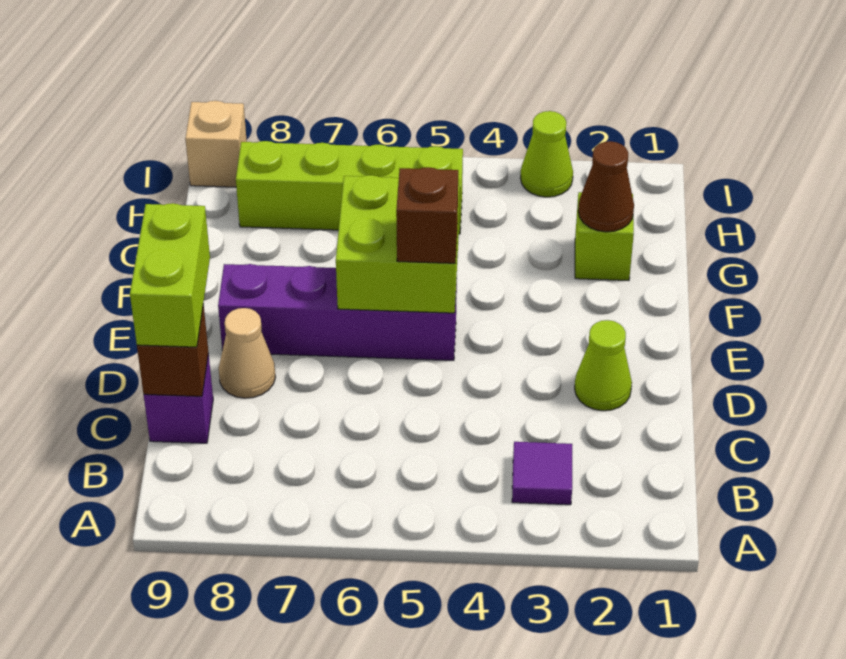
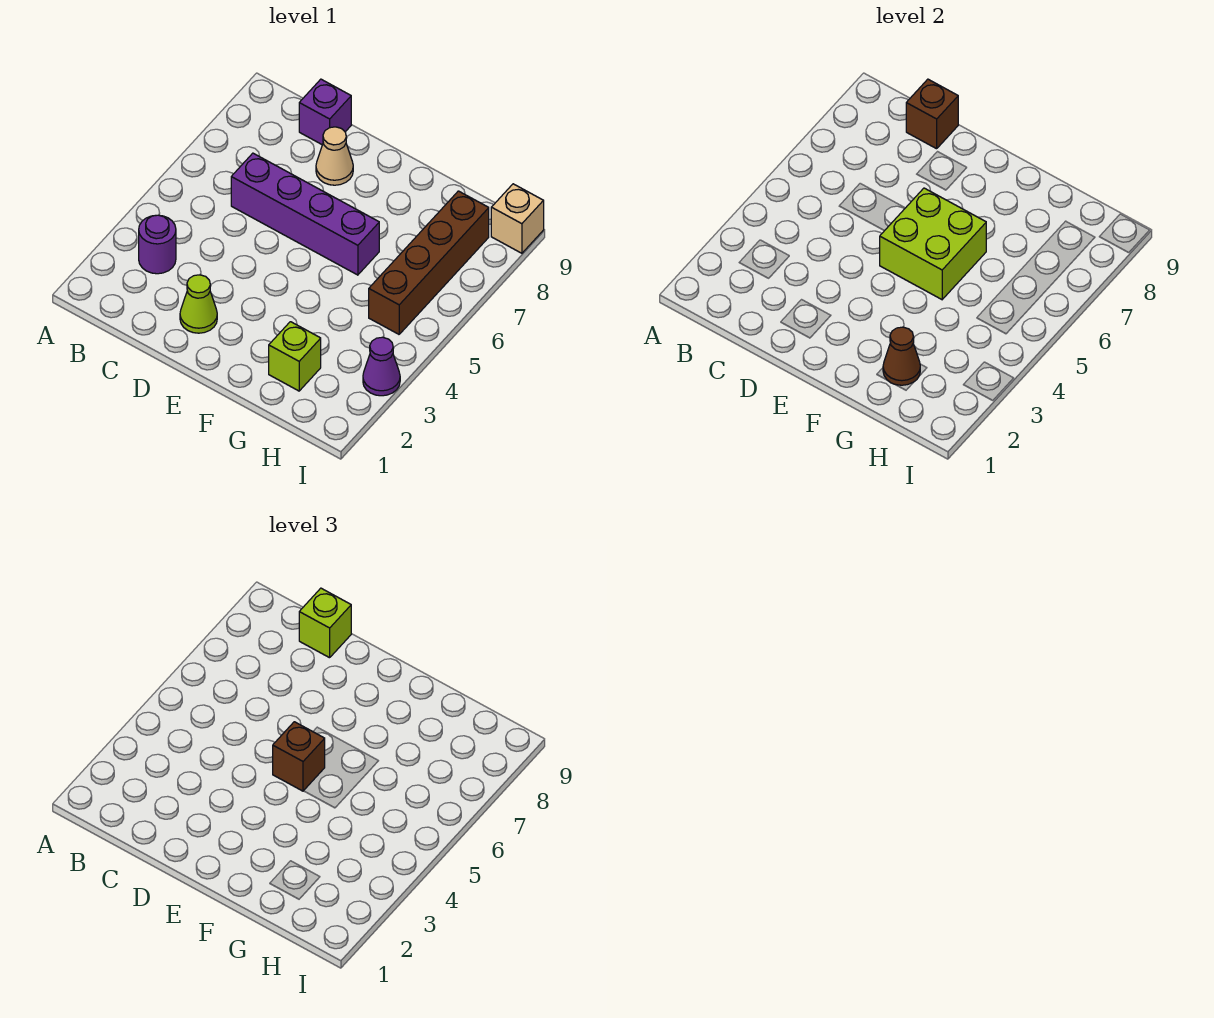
purple 1x1 tile [512,442,572,505] -> purple 1x1 round brick [139,215,176,274]
lime 1x2 brick [130,203,210,347] -> lime 1x1 brick [299,588,351,658]
purple 1x4 brick [218,264,457,360] -> purple 1x4 brick turned to [231,153,379,275]
lime 1x4 brick [236,141,463,234] -> brown 1x4 brick [369,191,489,334]
lime 1x1 cone [521,111,573,197] -> purple 1x1 cone [363,337,400,396]

